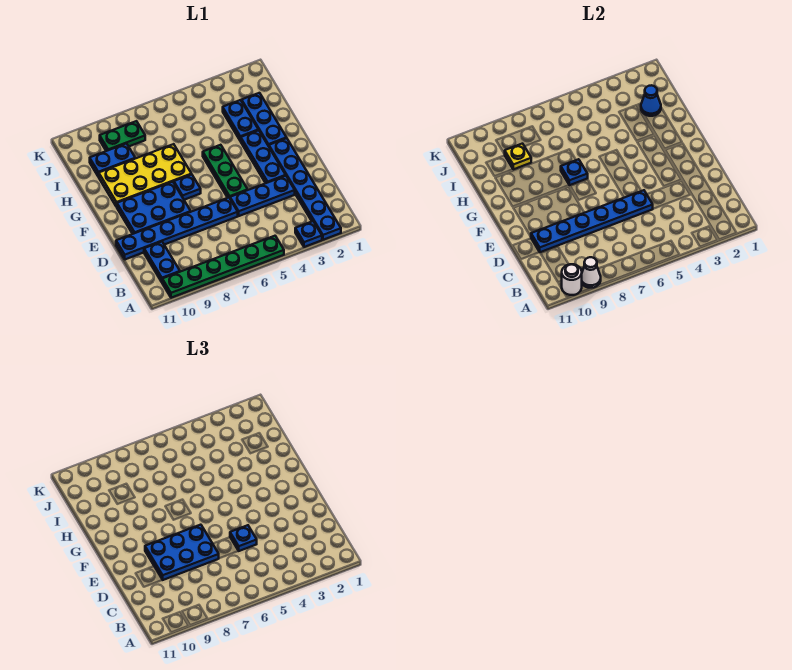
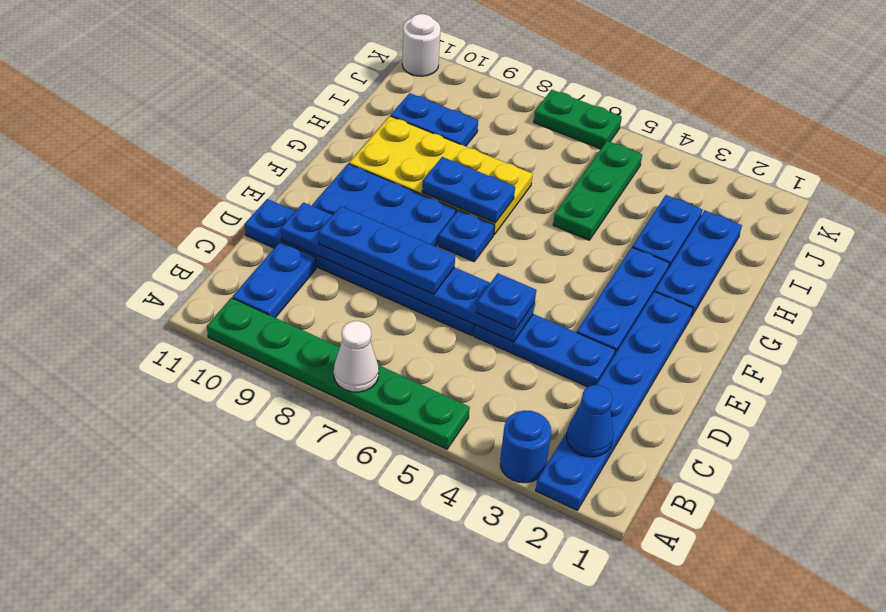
blue 1x1 plate [295,221,322,247] -> blue 1x1 round brick [500,410,551,483]
white 1x1 cone [582,257,601,288] -> white 1x1 cone moved to [334,321,379,392]
white 1x1 round brick [562,264,582,295] -> white 1x1 round brick moved to [402,14,441,76]
blue 2x3 plate [145,525,219,580] -> blue 1x3 plate [319,206,455,294]
green 1x3 plate [203,145,248,198] -> green 1x3 plate moved to [553,141,642,240]
blue 1x1 plate [561,159,588,185] -> blue 1x2 plate [422,157,515,223]
blue 1x1 cone [641,85,661,116] -> blue 1x1 cone moved to [567,385,613,457]
yellow 1x1 plate [505,144,531,169] -> none
green 1x2 plate [100,121,145,151] -> green 1x2 plate moved to [534,90,622,149]

